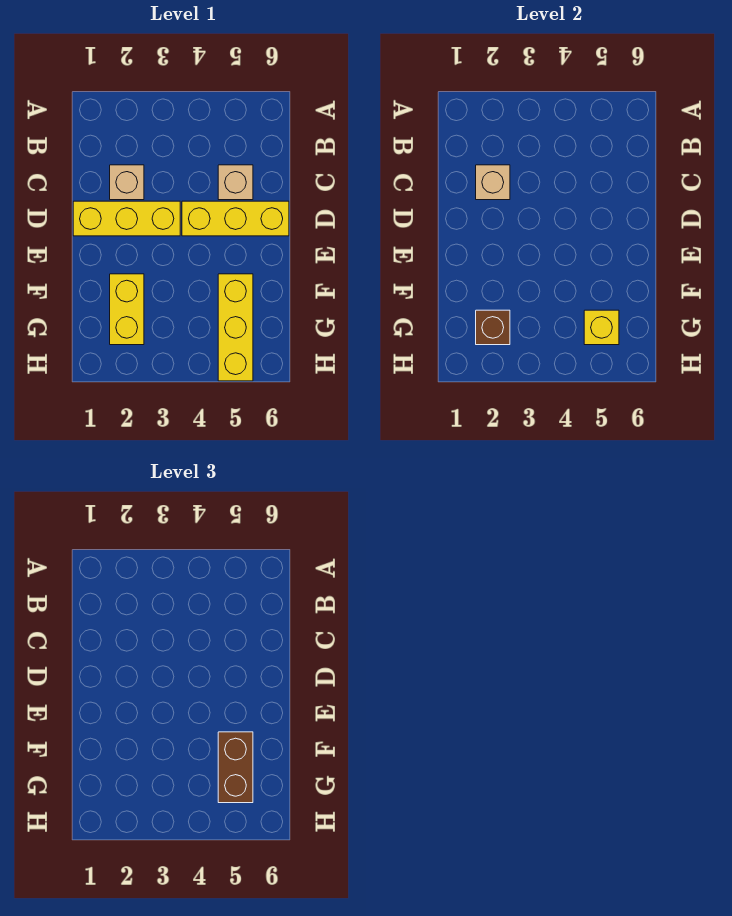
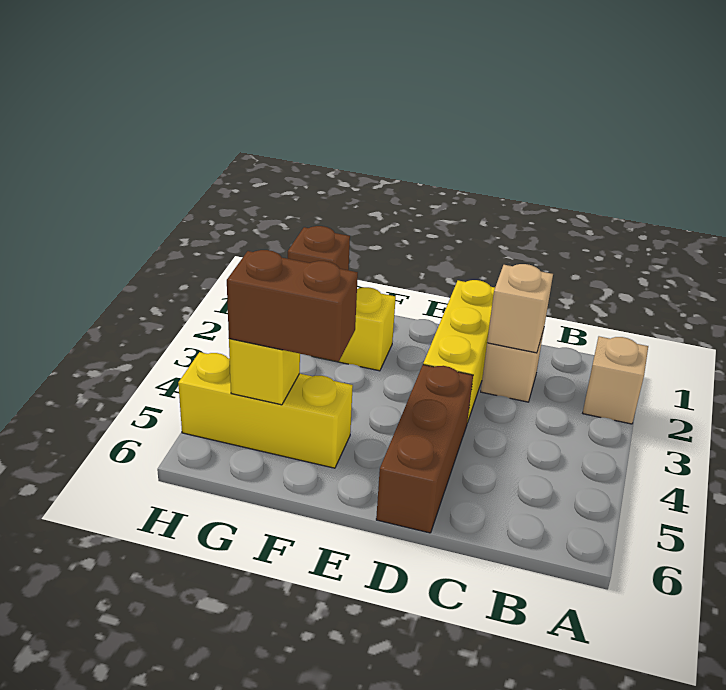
tan 1x1 brick [218,165,253,200] -> tan 1x1 brick moved to [583,336,648,424]
yellow 1x3 brick [182,201,289,236] -> brown 1x3 brick [376,365,473,533]

